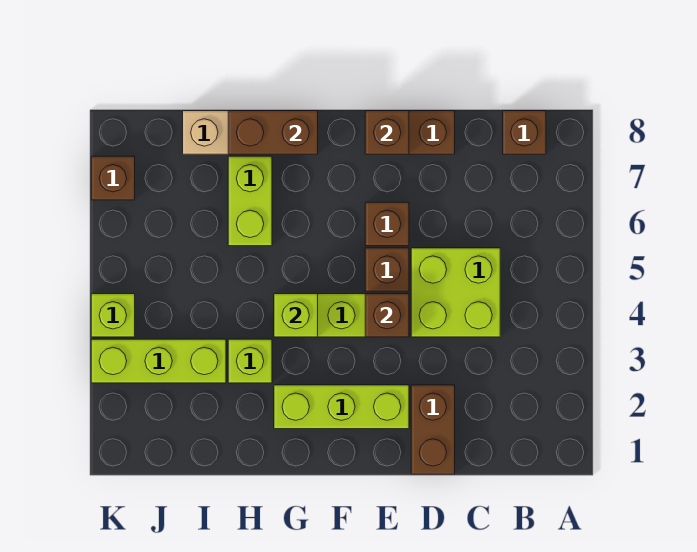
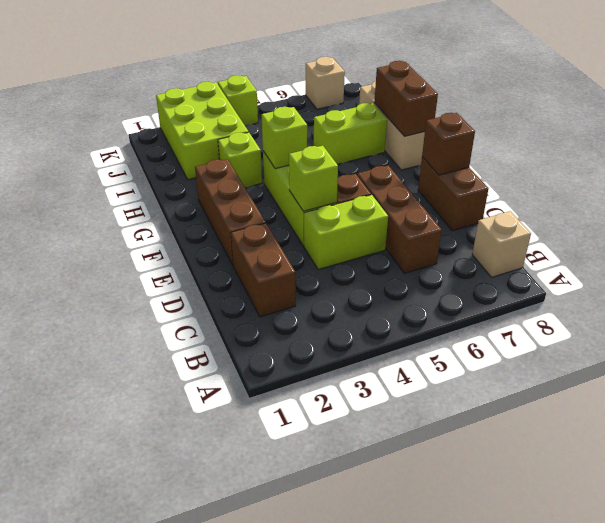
brown 1x1 brick [503,111,546,154] -> tan 1x1 brick [472,211,531,277]
lime 2x2 brick [411,248,500,337] -> lime 1x2 brick [304,195,388,270]
brown 1x2 brick [411,385,455,474] -> brown 1x2 brick turned to [231,223,296,317]
lime 1x3 brick [274,385,409,429] -> brown 1x3 brick [195,159,265,265]
brown 1x1 brick [365,294,409,337] -> lime 1x1 brick [289,146,338,211]
brown 1x1 brick [365,202,409,246] -> brown 1x3 brick [357,165,442,273]
lime 1x3 brick [91,339,226,383] -> lime 2x3 brick [156,82,249,180]
brown 1x1 brick [91,156,135,200] -> tan 1x1 brick [306,57,345,109]

